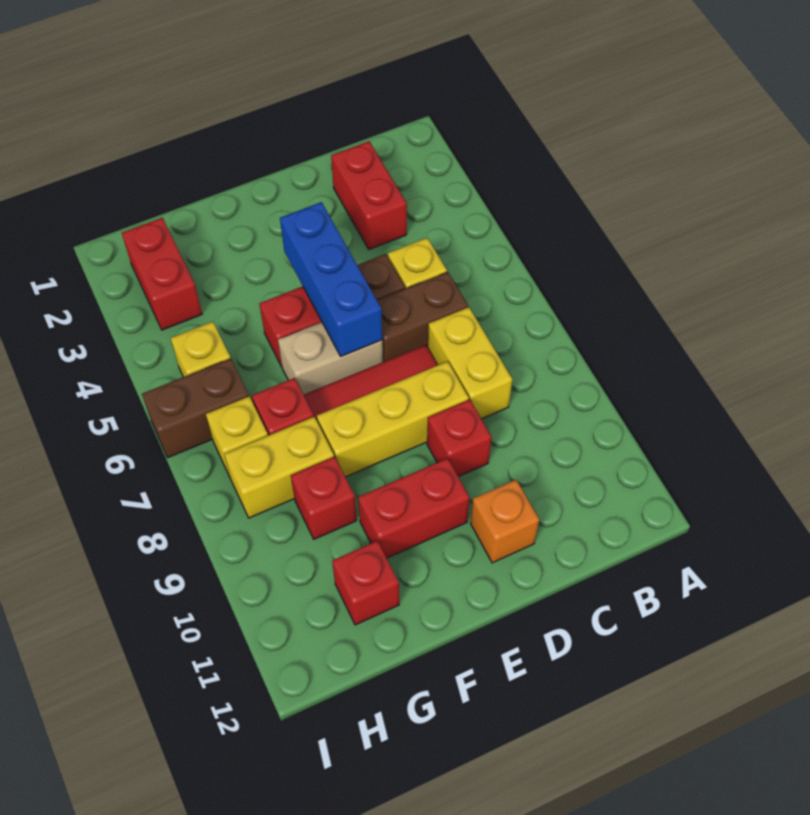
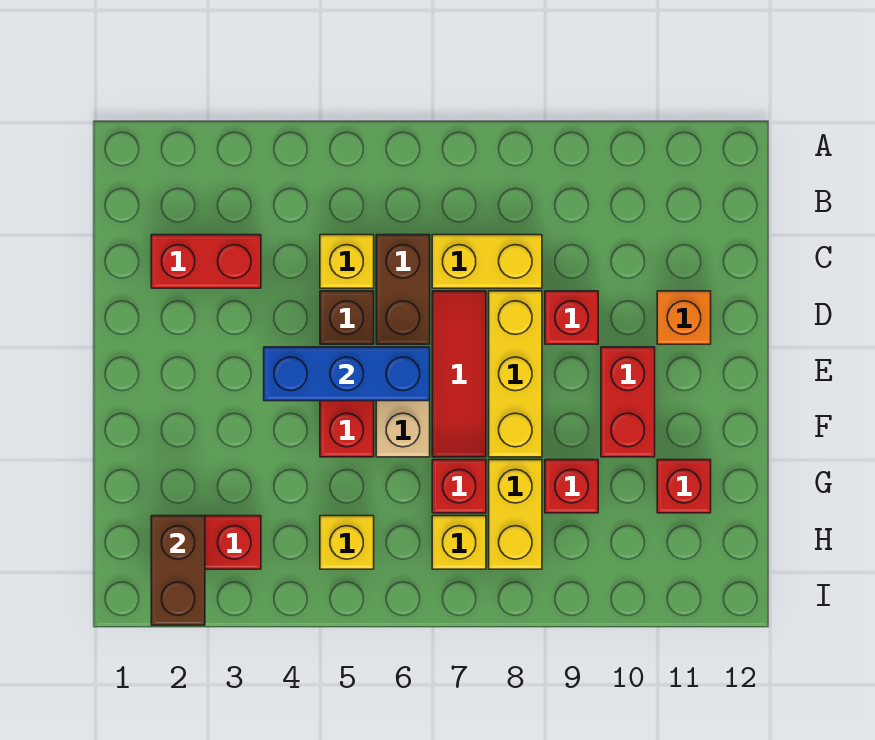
brown 1x2 brick [142,358,249,458] -> brown 1x2 brick moved to [151,516,205,625]

